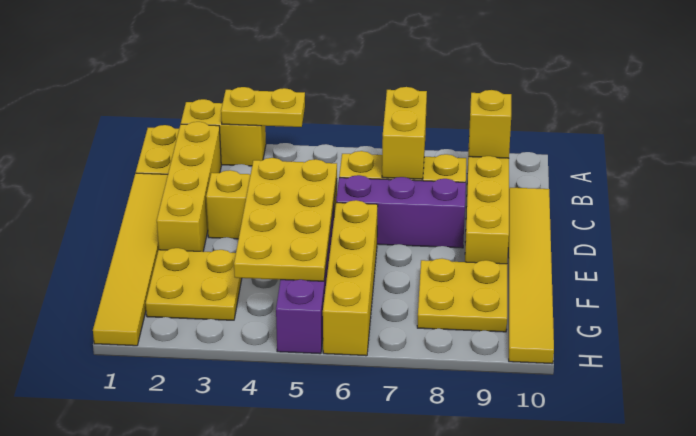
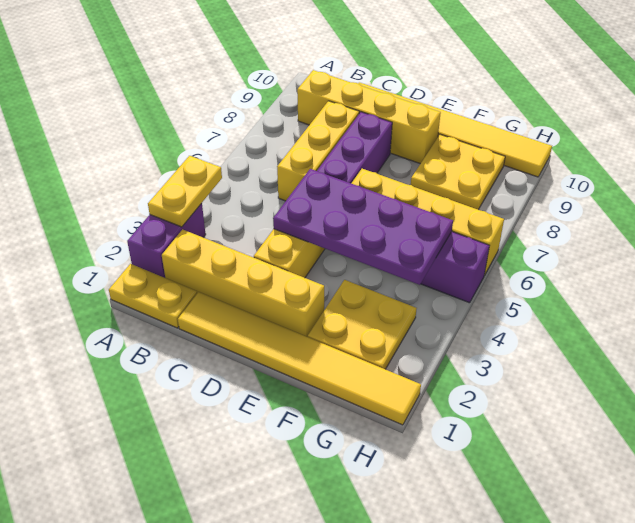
yellow 1x2 brick [181,99,266,166] -> purple 1x2 brick [127,203,206,278]
yellow 1x2 brick [382,87,427,179] -> none
yellow 1x1 brick [469,90,511,158] -> none
yellow 2x4 plate [234,158,337,281] -> purple 2x4 plate [273,169,453,285]

